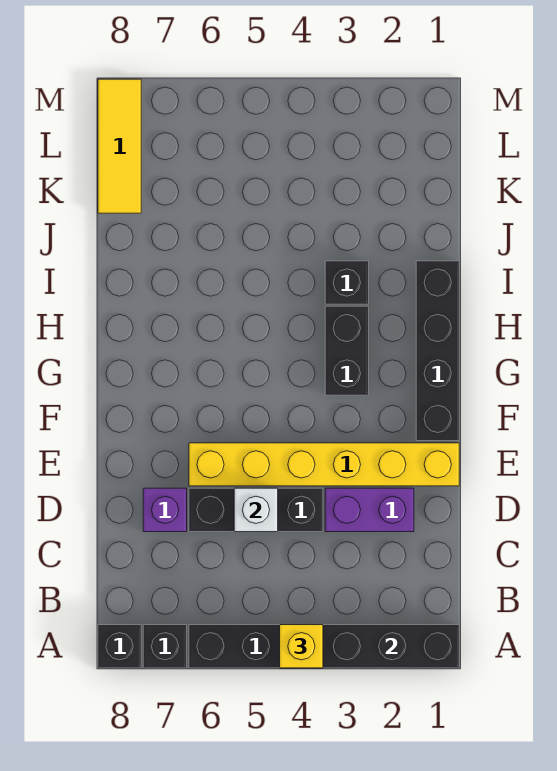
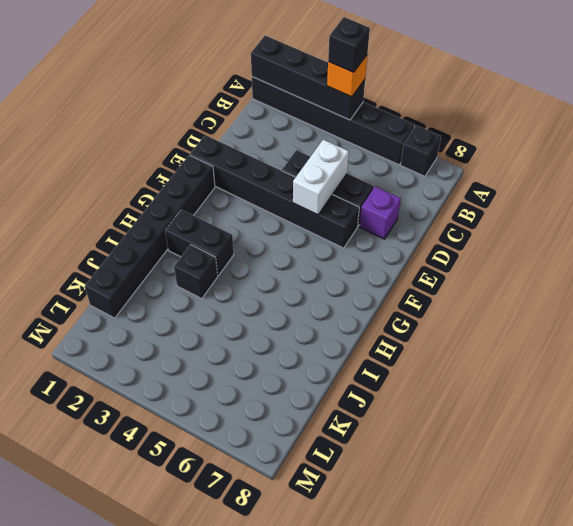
yellow 1x1 brick [280,625,323,668] -> orange 1x1 brick [327,55,367,97]
black 1x1 brick [98,625,141,668] -> black 1x1 brick moved to [328,17,370,72]
purple 1x2 brick [325,488,414,532] -> none
white 1x1 brick [234,488,278,532] -> white 1x2 brick [293,139,349,215]
yellow 1x6 brick [189,443,459,486] -> black 1x6 brick [190,135,359,248]
black 1x4 brick [416,261,459,441] -> black 1x6 brick [85,155,215,318]
black 1x2 brick [325,306,369,395] -> black 1x2 brick turned to [165,210,234,276]
yellow 1x3 tile [98,79,141,213] -> none

